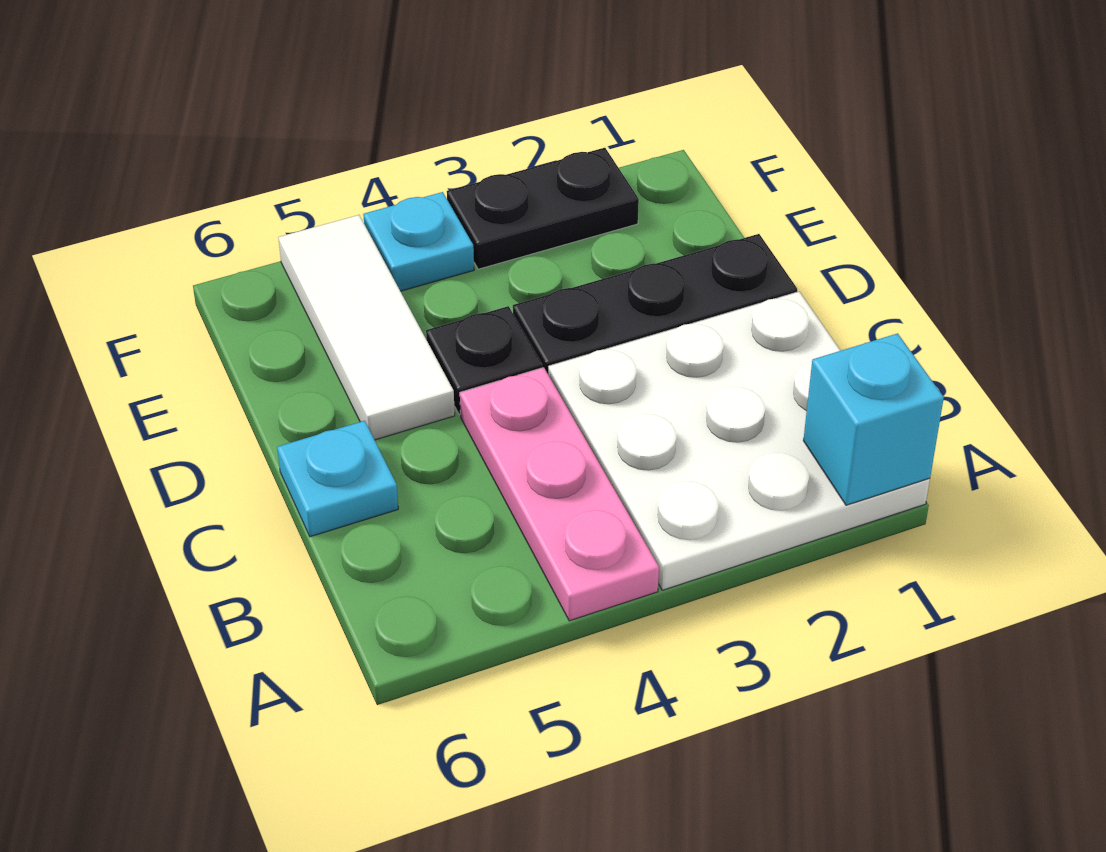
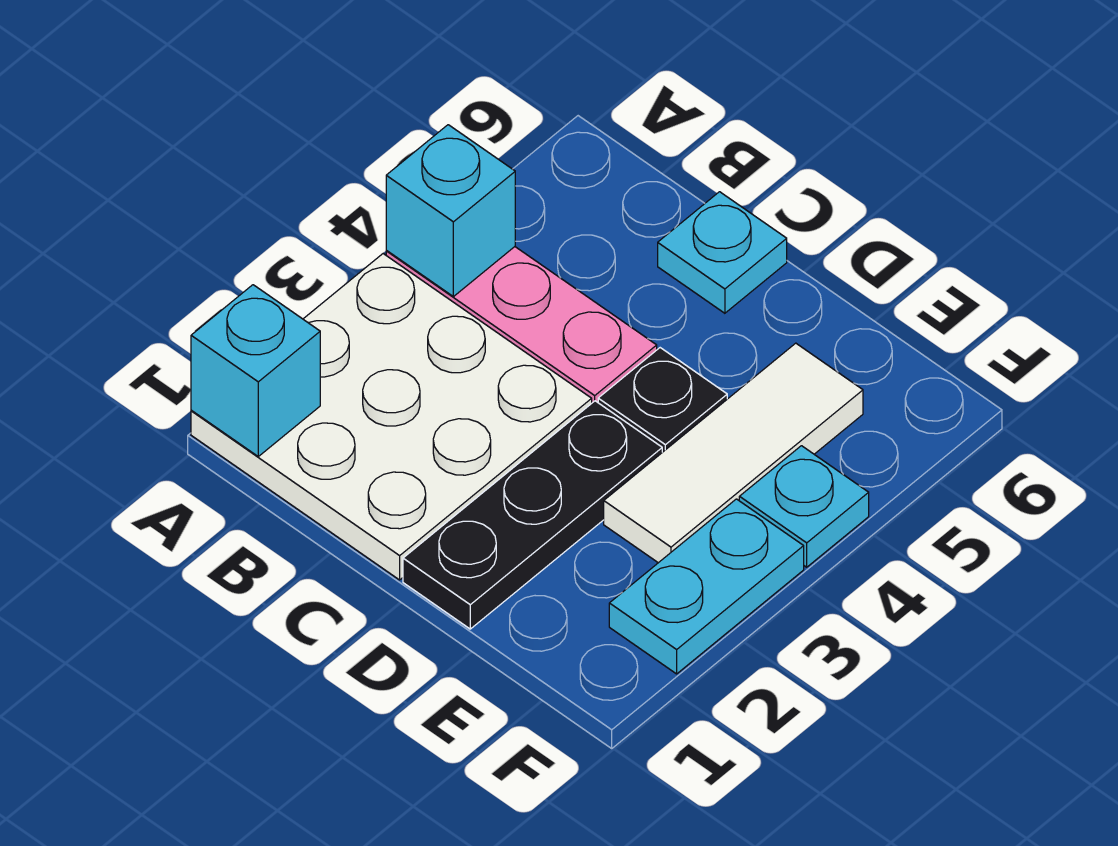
none -> cyan 1x1 brick [386,125,515,297]
white 1x3 tile [278,215,455,440] -> white 1x3 tile turned to [604,343,863,563]
black 1x2 plate [447,148,639,269] -> cyan 1x2 plate [609,499,804,674]

